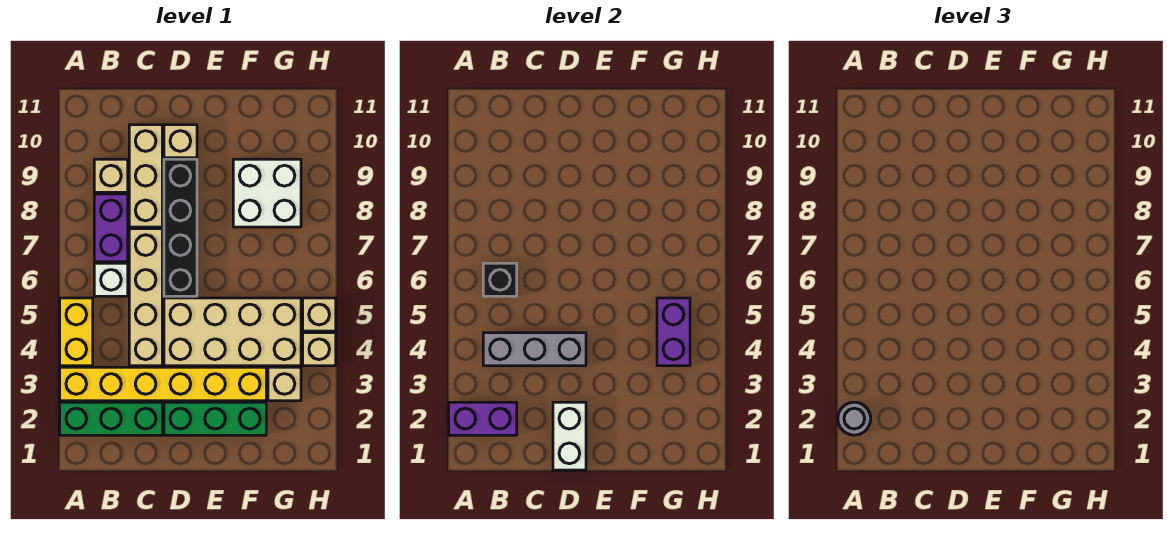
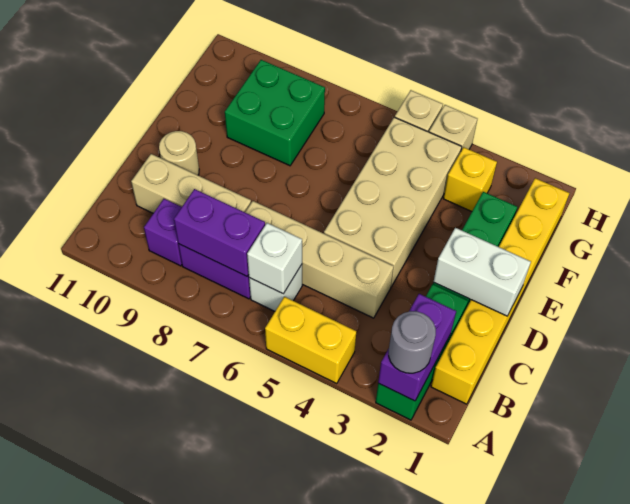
yellow 1x6 brick [60,367,266,401] -> yellow 1x6 brick moved to [431,178,569,404]
grey 1x3 brick [483,333,586,366] -> none
black 1x1 brick [483,263,517,296] -> white 1x1 brick [247,223,302,294]
tan 1x1 brick [94,159,128,192] -> purple 1x1 brick [144,199,182,266]
black 1x4 brick [164,159,197,296] -> none
tan 1x1 brick [164,125,197,158] -> tan 1x1 round brick [159,131,199,175]
white 2x2 brick [233,159,301,227] -> green 2x2 brick [225,60,325,166]
tan 1x1 brick [268,367,301,401] -> yellow 1x1 brick [443,147,497,211]
purple 1x2 brick [657,298,690,366] -> purple 1x2 brick moved to [174,189,265,276]

